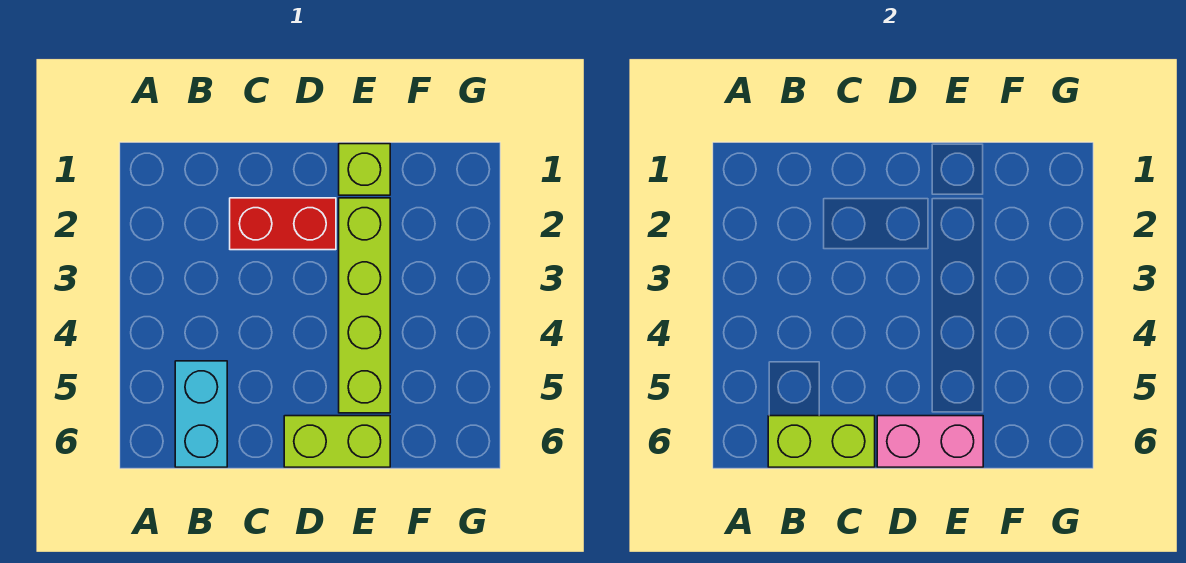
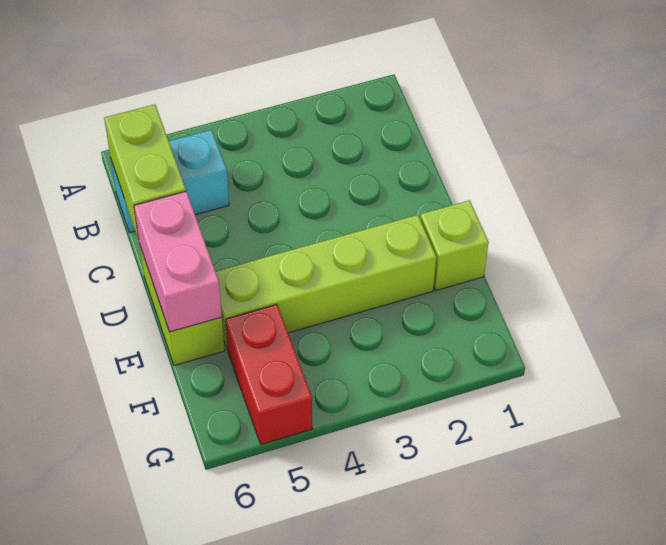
red 1x2 brick [230,198,336,250] -> red 1x2 brick moved to [225,304,312,444]

